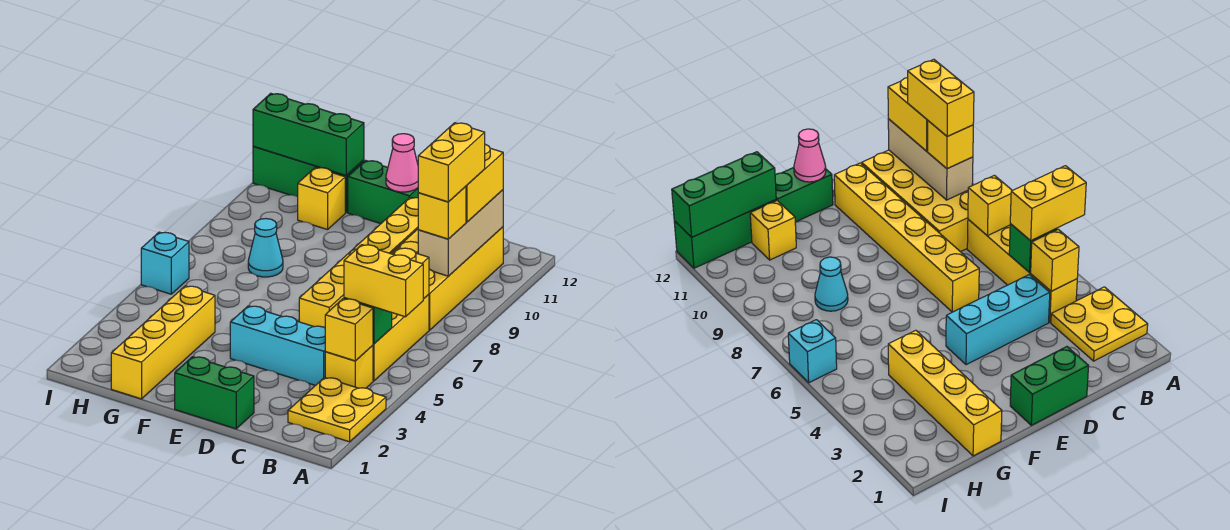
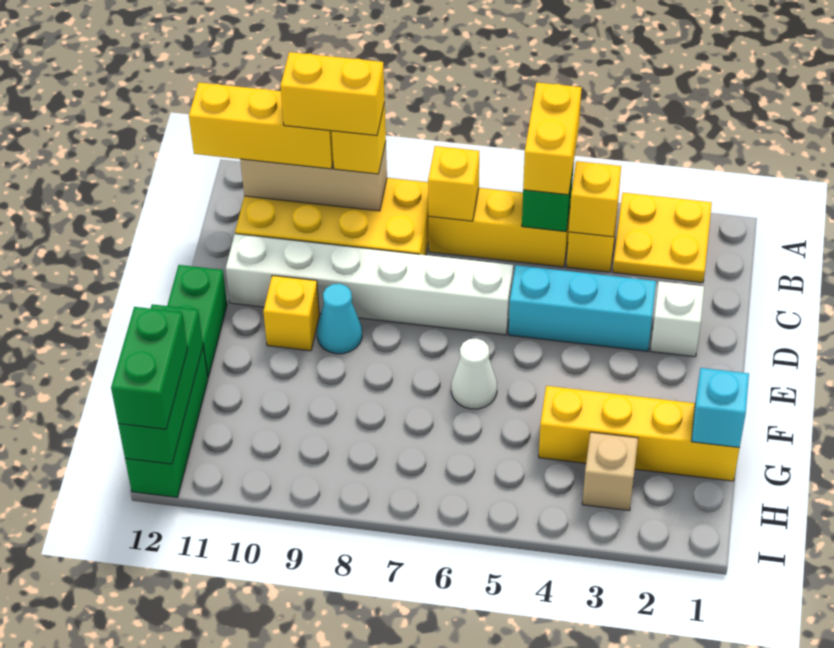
yellow 1x2 brick [466,144,503,222] -> yellow 1x3 brick [189,83,333,169]
cyan 1x3 brick [230,306,325,386] -> cyan 1x3 brick turned to [509,265,656,351]
green 1x2 brick [175,357,254,429] -> green 1x2 brick moved to [111,307,188,429]
none -> white 1x1 brick [651,281,704,357]
yellow 1x6 brick [299,197,418,328] -> white 1x6 brick [226,234,513,335]
pink 1x1 cone [386,134,418,192] -> none
none -> white 1x1 cone [451,338,497,409]
cyan 1x1 cone [248,219,283,277] -> cyan 1x1 cone moved to [317,284,362,354]
yellow 1x1 brick [298,167,345,230] -> yellow 1x1 brick moved to [263,276,319,351]
none -> tan 1x1 brick [582,432,638,511]
cyan 1x1 brick [141,232,189,294] -> cyan 1x1 brick moved to [691,368,749,448]

